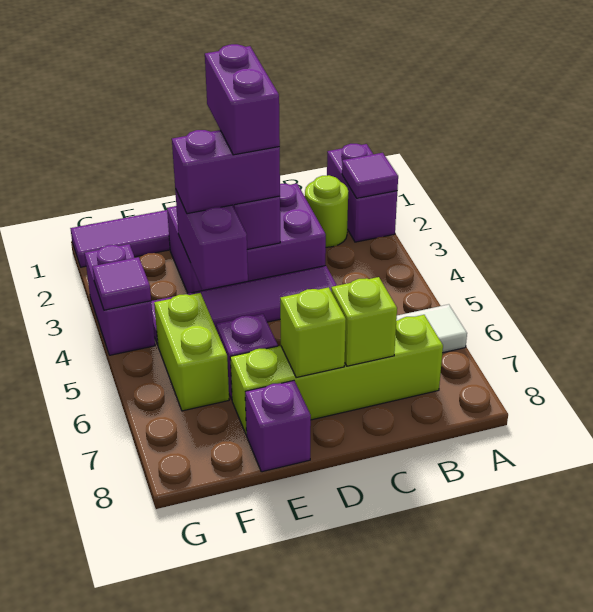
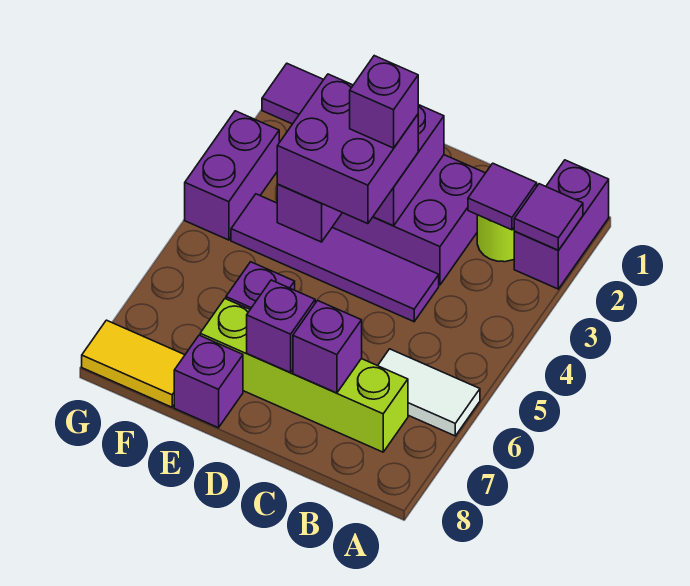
lime 1x1 brick [331,277,397,366] -> purple 1x1 brick [293,300,362,393]
purple 1x2 brick [205,44,280,155] -> purple 1x1 brick [350,56,418,148]
purple 1x2 brick [172,130,280,214] -> purple 2x2 brick [277,74,418,224]
lime 1x1 brick [280,287,346,378] -> purple 1x1 brick [247,280,315,373]
lime 1x2 brick [154,293,229,411] -> none
none -> yellow 1x2 tile [82,320,185,407]
purple 1x1 tile [92,257,151,310] -> purple 1x1 tile moved to [468,163,537,230]

